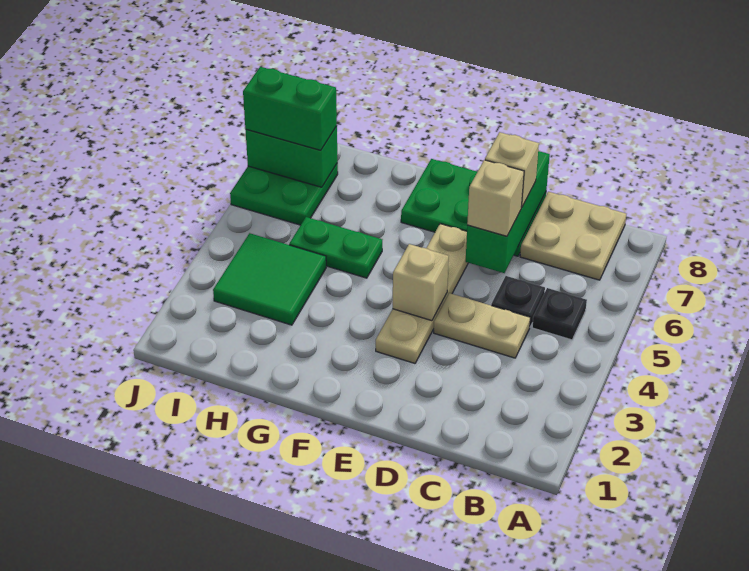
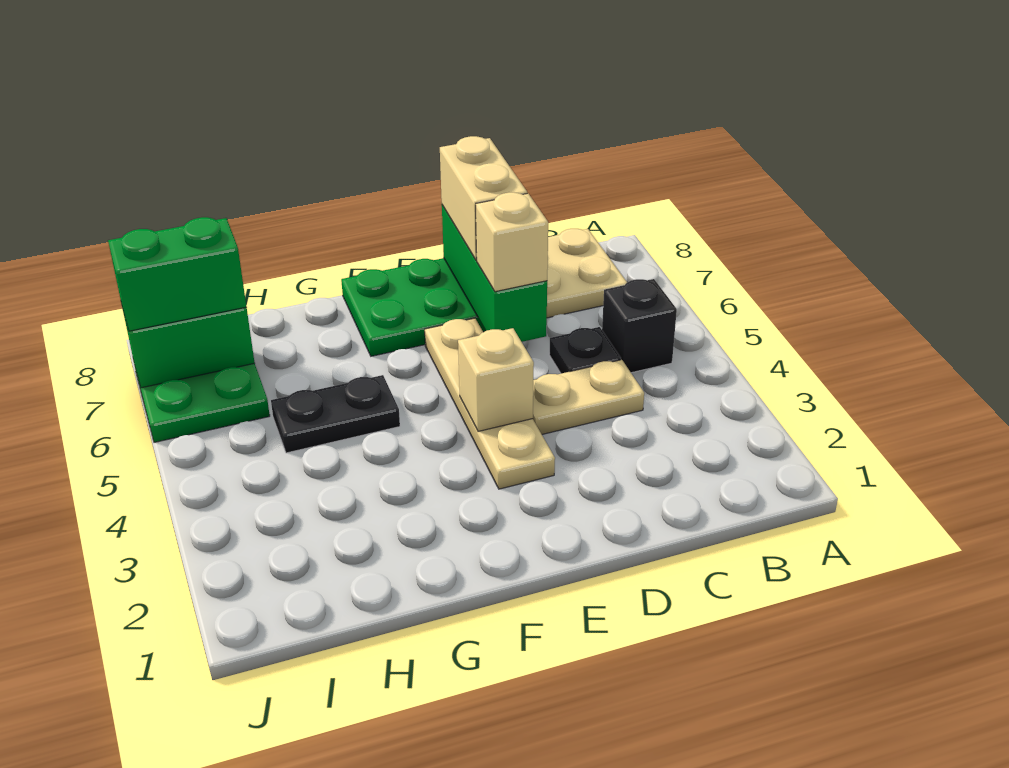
black 1x1 plate [532,288,587,340] -> black 1x1 brick [602,279,677,373]
tan 1x1 brick [485,132,539,208] -> tan 1x2 brick [440,136,527,260]
green 1x2 plate [289,217,382,278] -> black 1x2 plate [271,375,400,453]
green 2x2 tile [213,233,326,325] -> none

